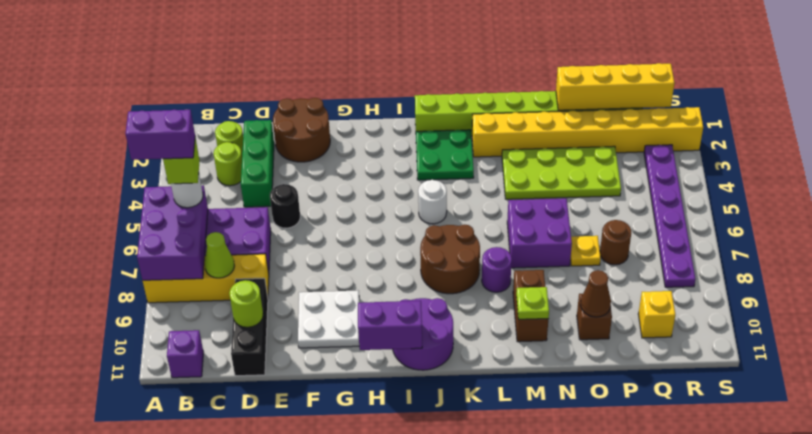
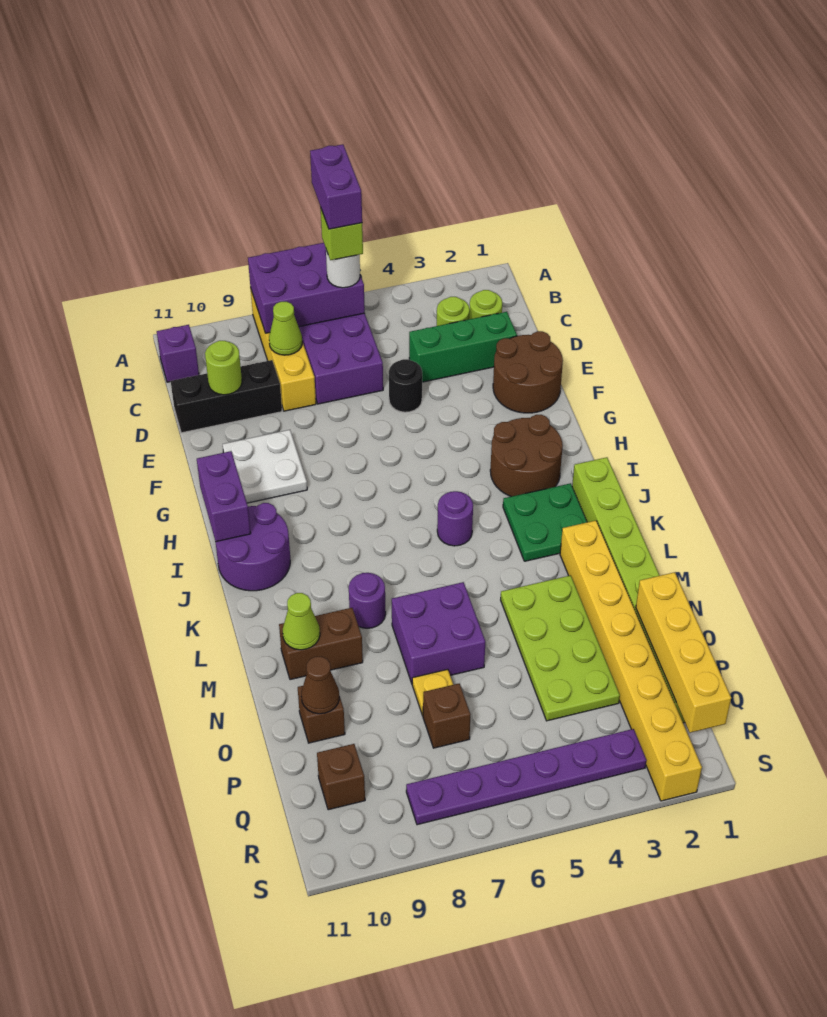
white 1x1 round brick [418,180,447,224] -> purple 1x1 round brick [437,491,473,546]
brown 2x2 round brick [420,225,480,294] -> brown 2x2 round brick moved to [490,415,563,496]
lime 1x1 plate [516,287,549,319] -> lime 1x1 cone [282,593,320,650]
brown 1x1 round brick [600,220,631,265] -> brown 1x1 brick [423,684,471,748]
yellow 1x1 brick [638,291,675,338] -> brown 1x1 brick [317,744,365,810]

